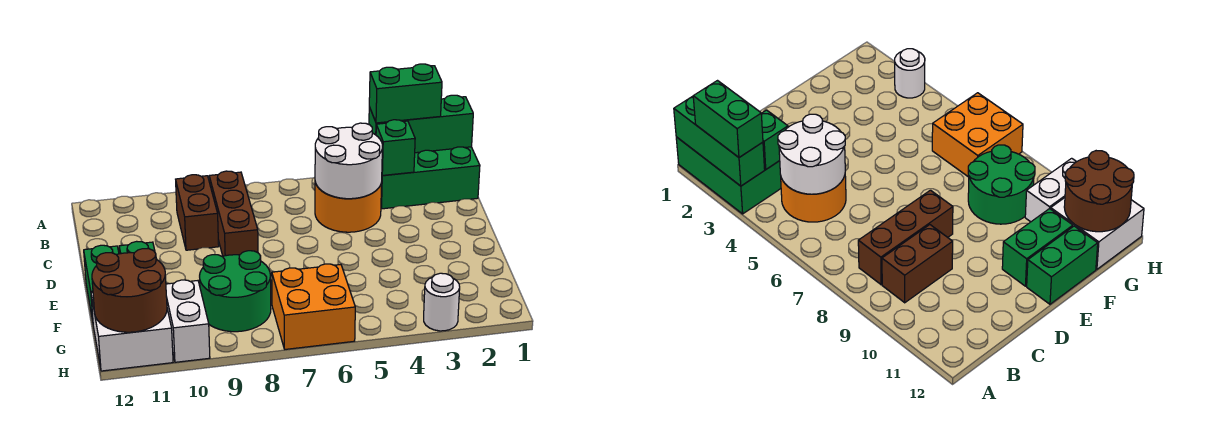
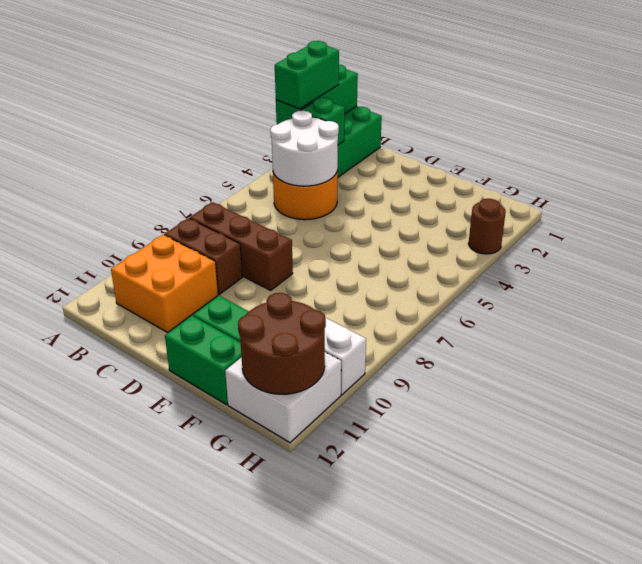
green 2x2 round brick [199,251,271,332] -> none
orange 2x2 brick [272,264,355,349] -> orange 2x2 brick moved to [111,235,218,332]
white 1x1 round brick [424,273,460,331] -> brown 1x1 round brick [469,199,506,254]

